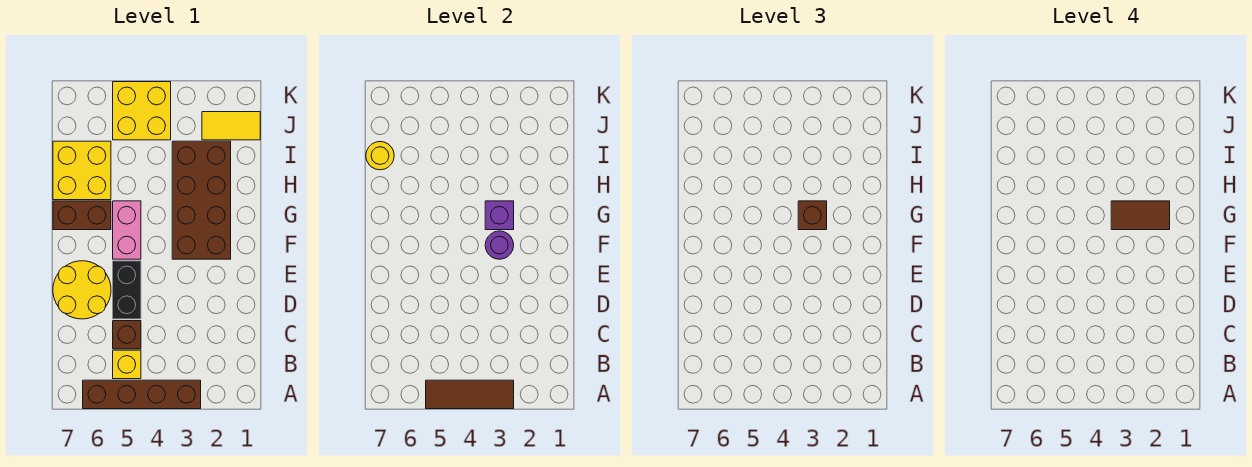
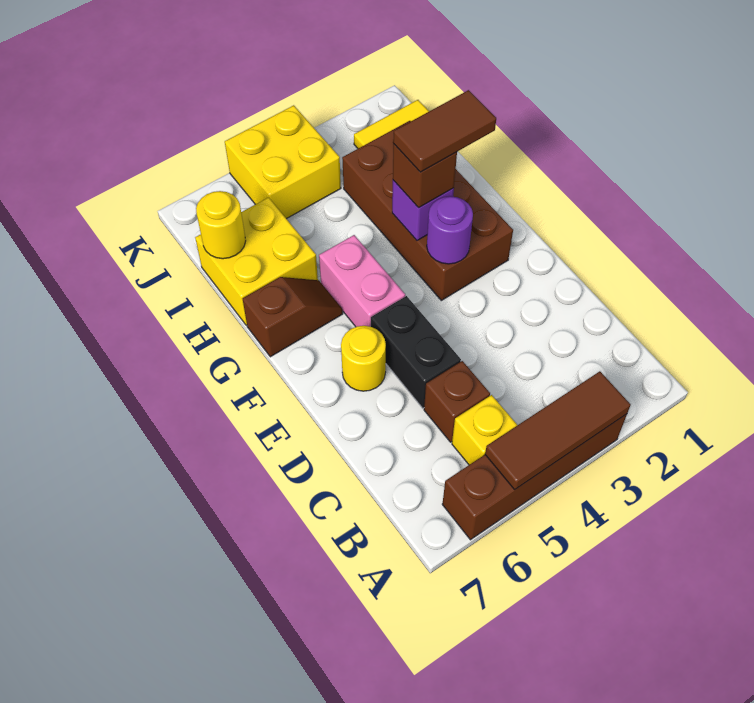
yellow 2x2 round brick [53,261,111,319] -> yellow 1x1 round brick [341,326,386,391]
brown 1x2 brick [53,201,111,230] -> brown 1x2 slope [243,277,343,357]

